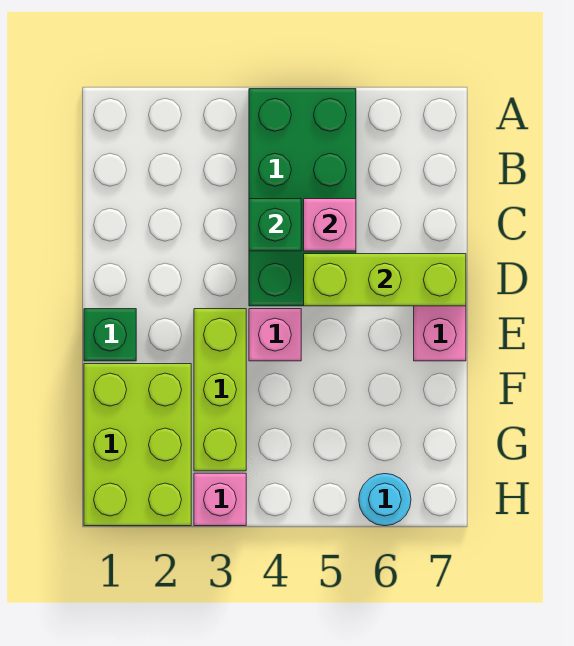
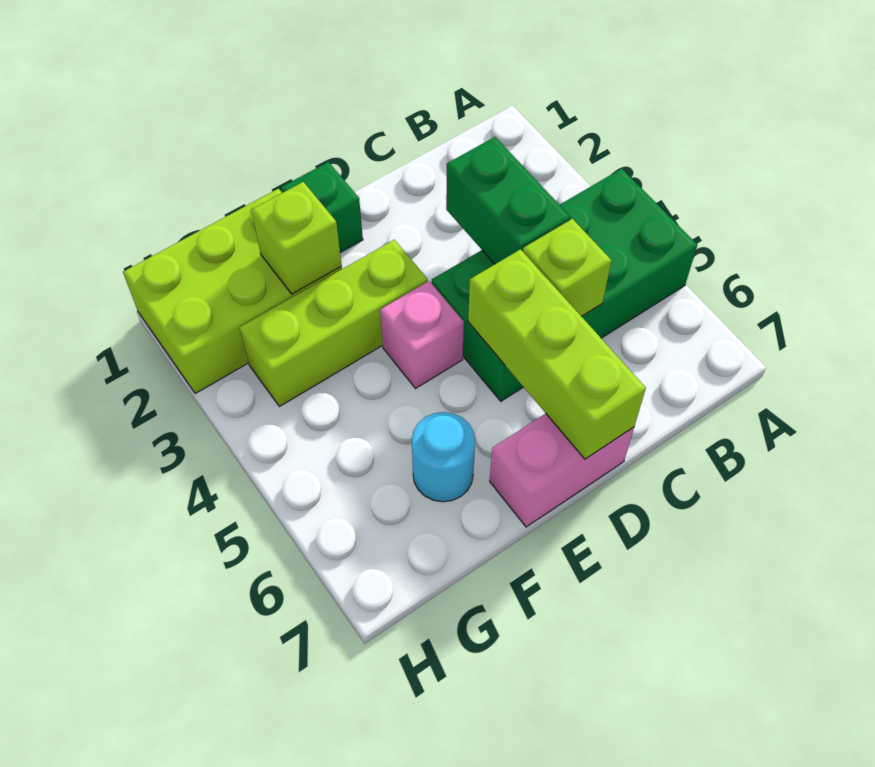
green 1x1 brick [249,199,301,251] -> green 1x2 brick [446,137,570,264]
pink 1x1 brick [304,199,356,251] -> lime 1x1 brick [523,219,611,316]
none -> lime 1x1 brick [251,182,342,294]
pink 1x1 brick [194,473,246,526] -> none
cyan 1x1 round brick [359,474,411,526] -> cyan 1x1 round brick moved to [412,412,475,502]

